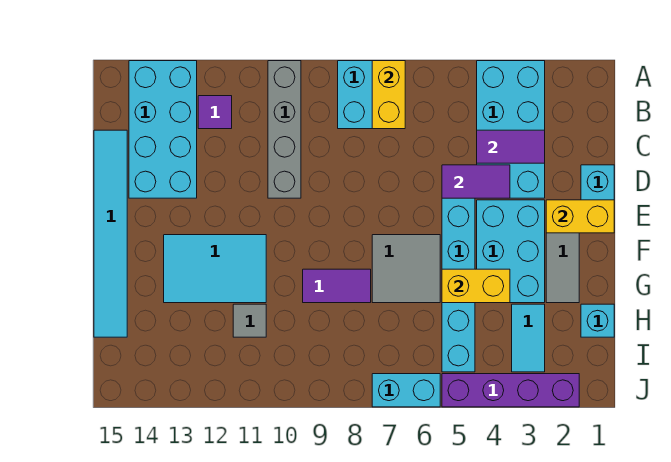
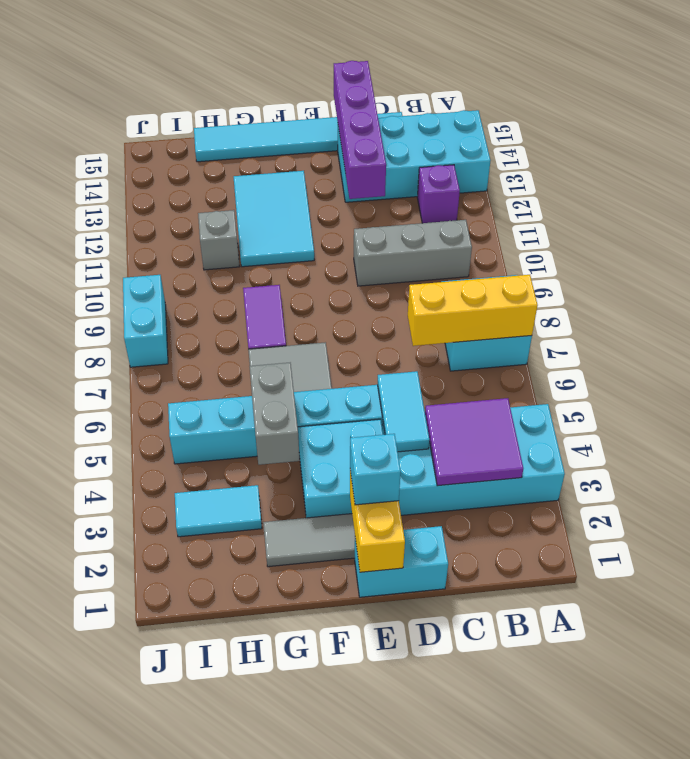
yellow 1x2 brick [372,61,405,129] -> yellow 1x3 brick [408,275,538,346]
grey 1x4 brick [268,61,301,198] -> grey 1x3 brick [354,220,472,286]
purple 1x1 tile [198,96,232,129] -> purple 1x1 brick [417,165,460,223]
purple 1x2 tile [477,130,545,163] -> purple 2x2 tile [425,398,523,486]
purple 1x2 tile [442,165,510,198] -> cyan 1x2 tile [377,371,429,452]
cyan 2x3 brick [477,200,545,303] -> cyan 2x2 brick [298,419,383,518]
yellow 1x2 brick [442,269,510,303] -> grey 1x2 brick [250,363,300,465]
cyan 1x1 brick [581,304,614,337] -> cyan 1x1 brick moved to [350,434,401,505]
grey 1x1 tile [233,304,266,337] -> grey 1x1 brick [198,210,239,270]
purple 1x4 brick [442,374,579,407] -> purple 1x4 brick moved to [334,61,386,199]
cyan 1x2 brick [372,374,440,407] -> cyan 1x2 brick moved to [123,275,168,367]

